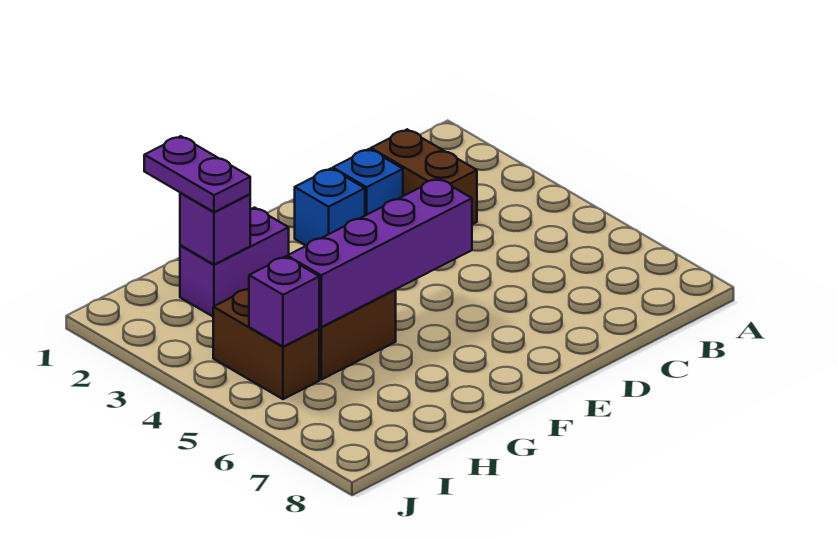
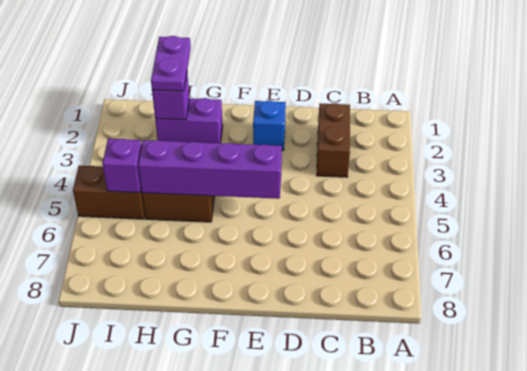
blue 1x1 brick [333,149,403,216] -> none
brown 1x2 brick [213,289,319,399] -> brown 1x2 brick turned to [73,166,145,219]

